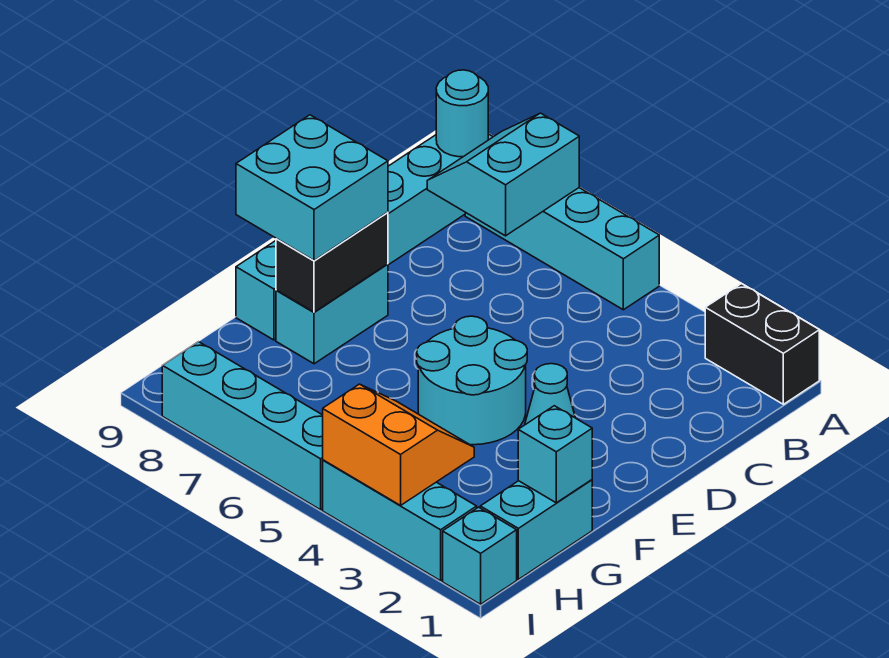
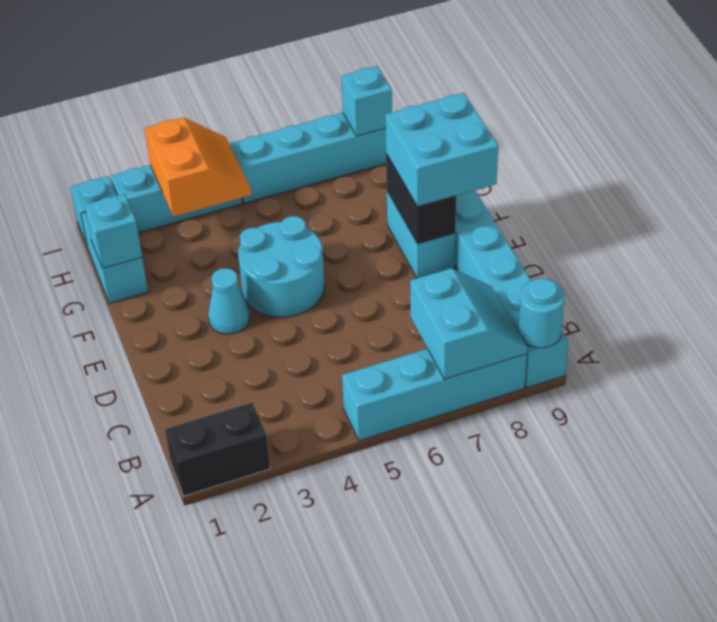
orange 2x2 slope [323,384,474,505] -> orange 2x2 slope turned to [145,118,252,217]
none -> cyan 1x1 brick [341,66,392,136]

